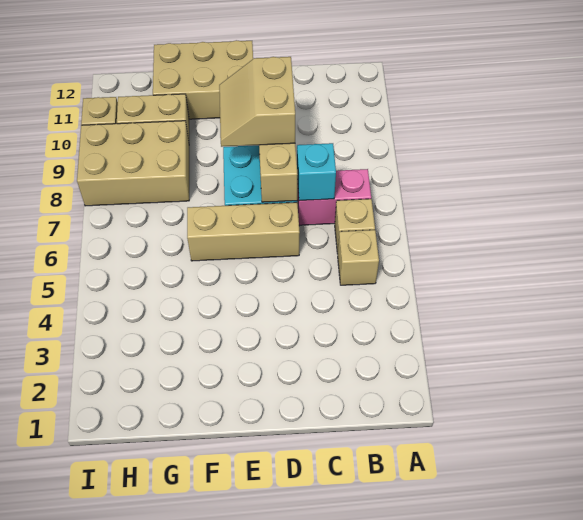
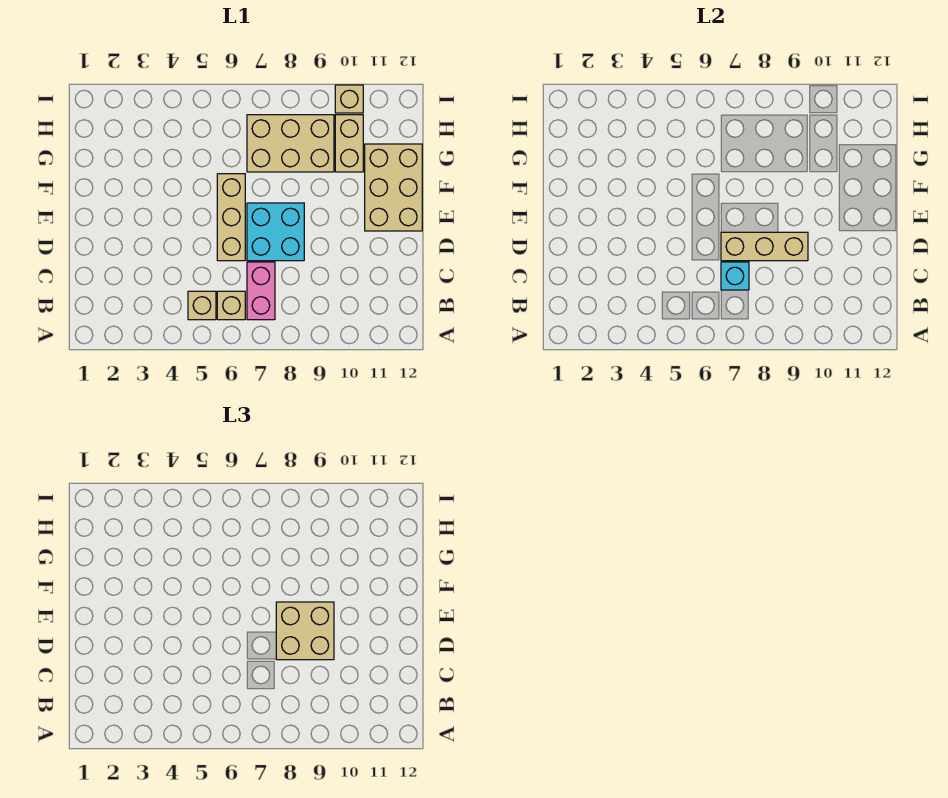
tan 2x2 slope [219,57,295,147] -> tan 2x2 brick [276,602,334,660]
tan 2x3 brick [77,121,189,206] -> tan 2x3 brick turned to [247,115,334,172]

